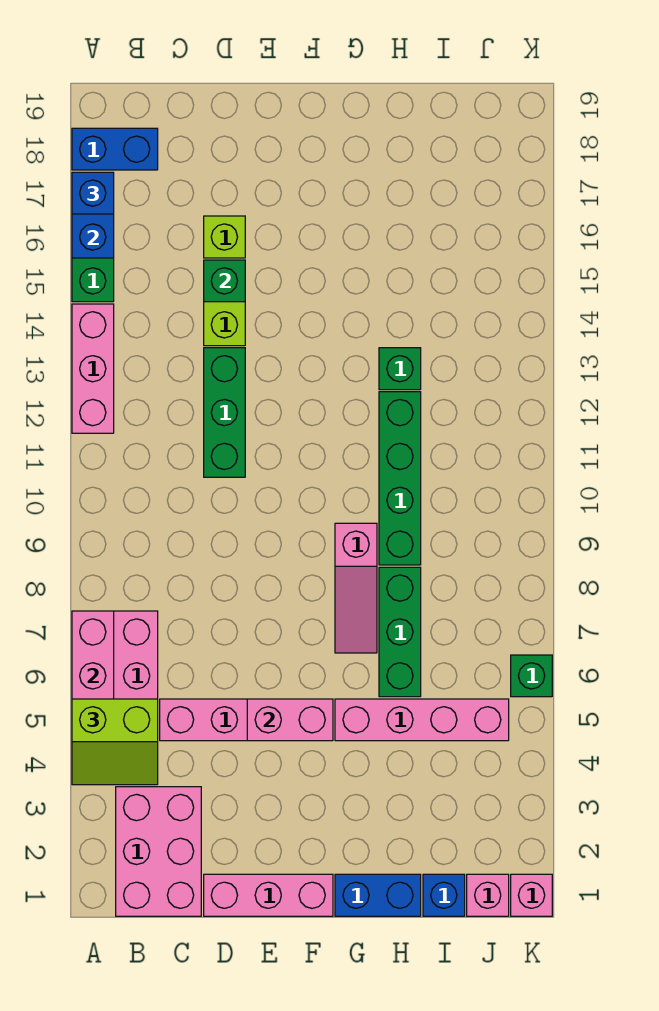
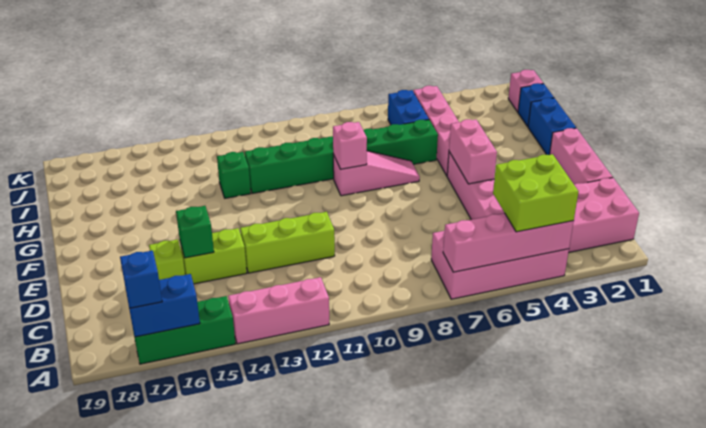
lime 2x2 slope [72,699,158,785] -> lime 2x2 brick [493,154,579,232]
blue 1x2 brick [72,128,158,170] -> blue 1x2 brick moved to [388,90,429,125]
green 1x3 brick [204,348,245,477] -> lime 1x3 brick [240,212,335,273]
pink 1x1 brick [511,874,552,916] -> pink 1x1 brick moved to [333,122,367,169]
green 1x1 brick [511,655,552,697] -> none

